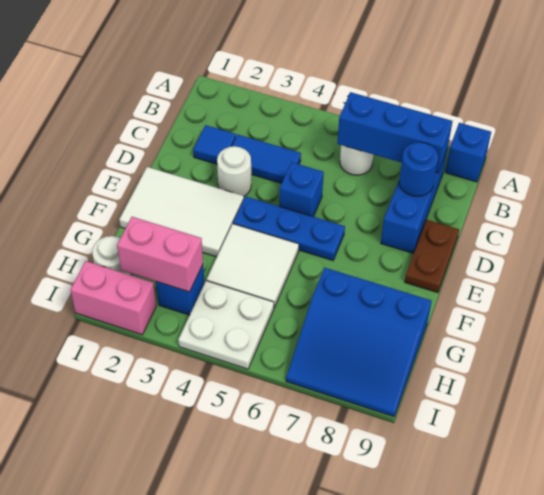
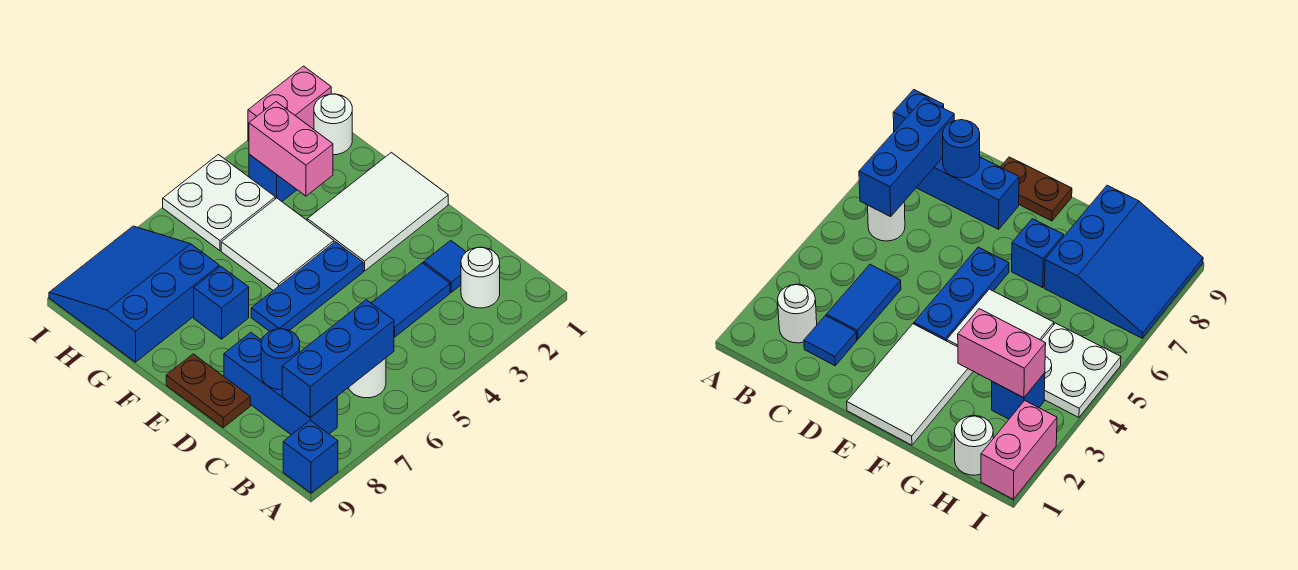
white 1x1 round brick [217,146,251,196] -> white 1x1 round brick moved to [461,247,500,308]
blue 1x1 brick [279,162,324,217] -> blue 1x1 brick moved to [194,266,249,339]
pink 1x2 brick [117,217,203,292] -> pink 1x2 brick turned to [249,102,333,196]

